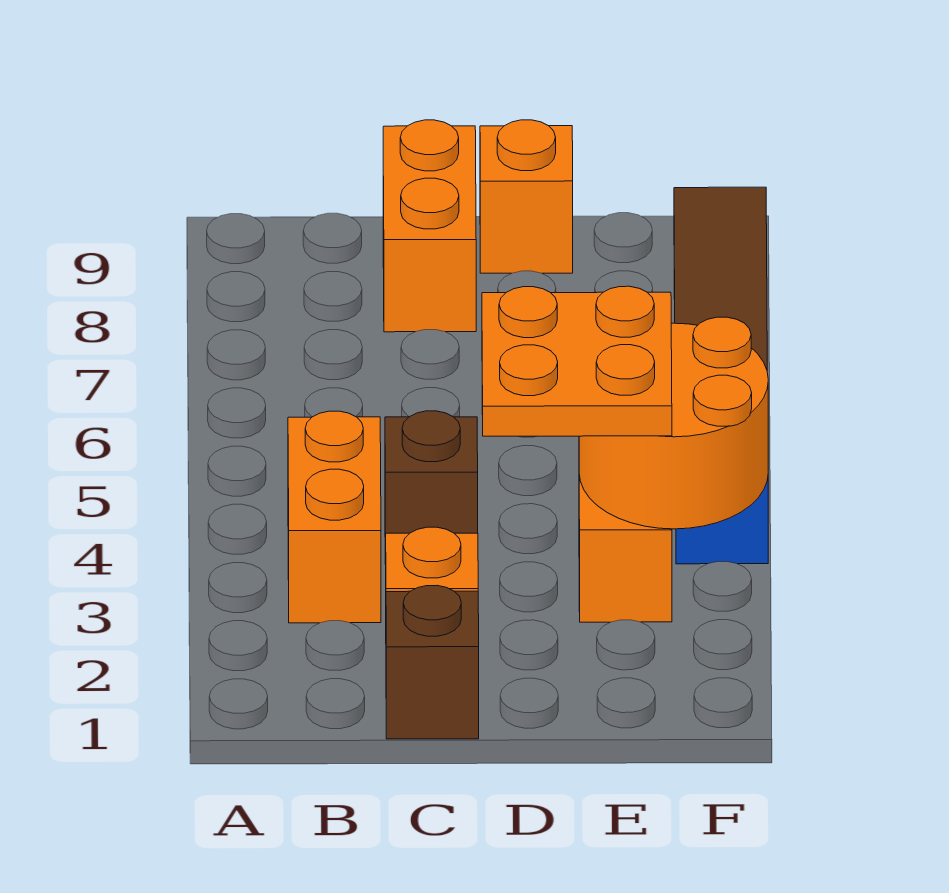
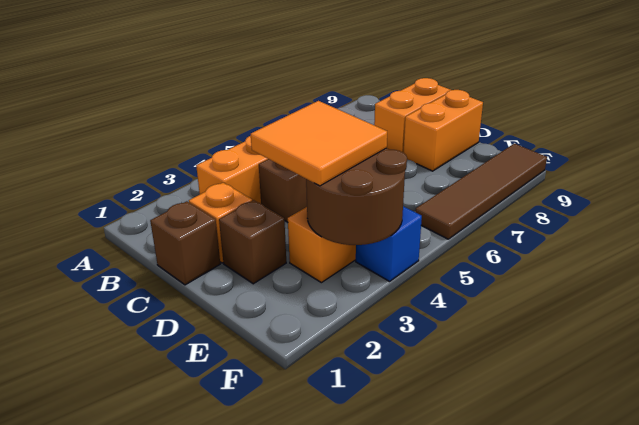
none -> brown 1x1 brick [219,200,286,284]
orange 2x2 plate [482,286,672,436] -> orange 2x2 tile [251,101,387,186]
orange 1x1 brick [480,120,573,273] -> orange 1x2 brick [403,90,483,171]
orange 2x2 round brick [579,317,768,529] -> brown 2x2 round brick [306,148,407,245]

